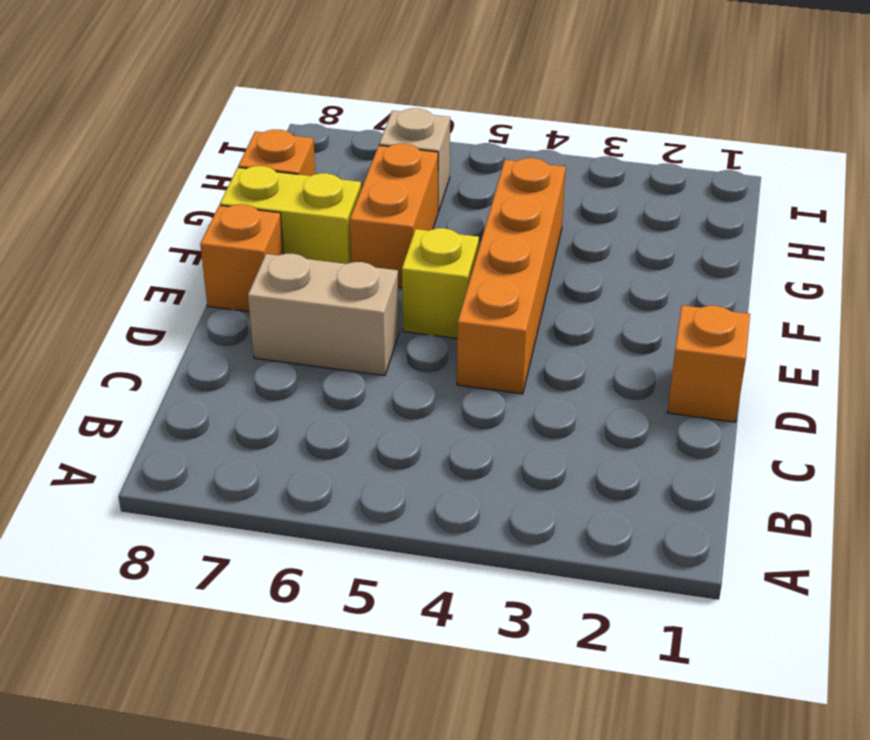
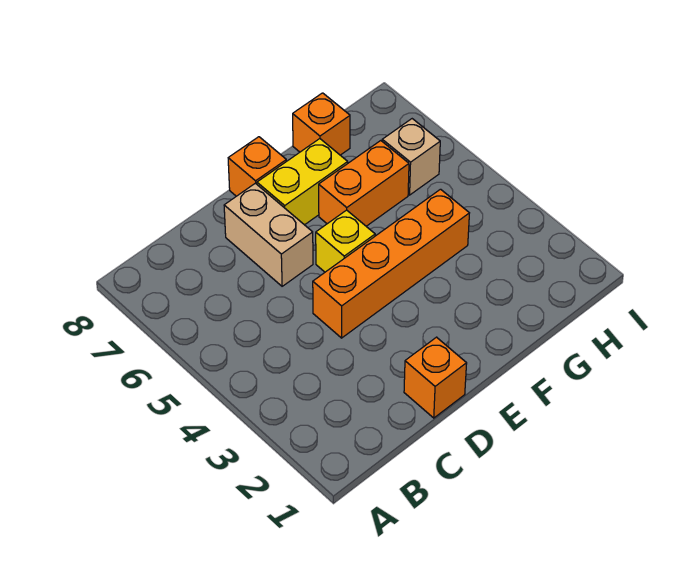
yellow 1x2 brick [220,166,361,264] -> yellow 1x2 brick turned to [257,139,348,225]

